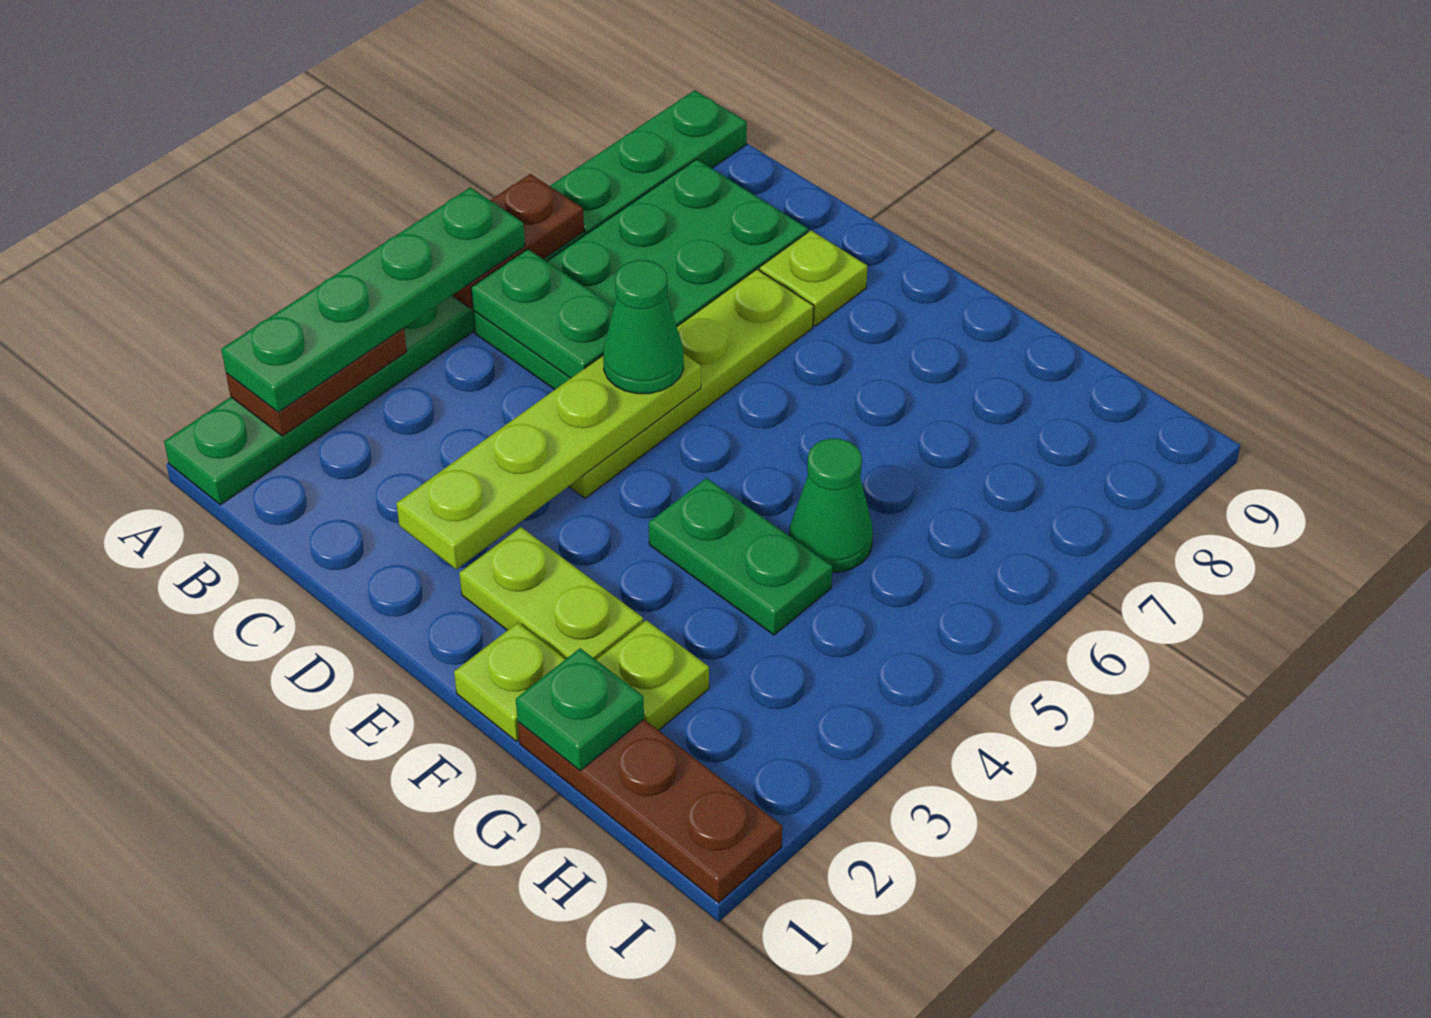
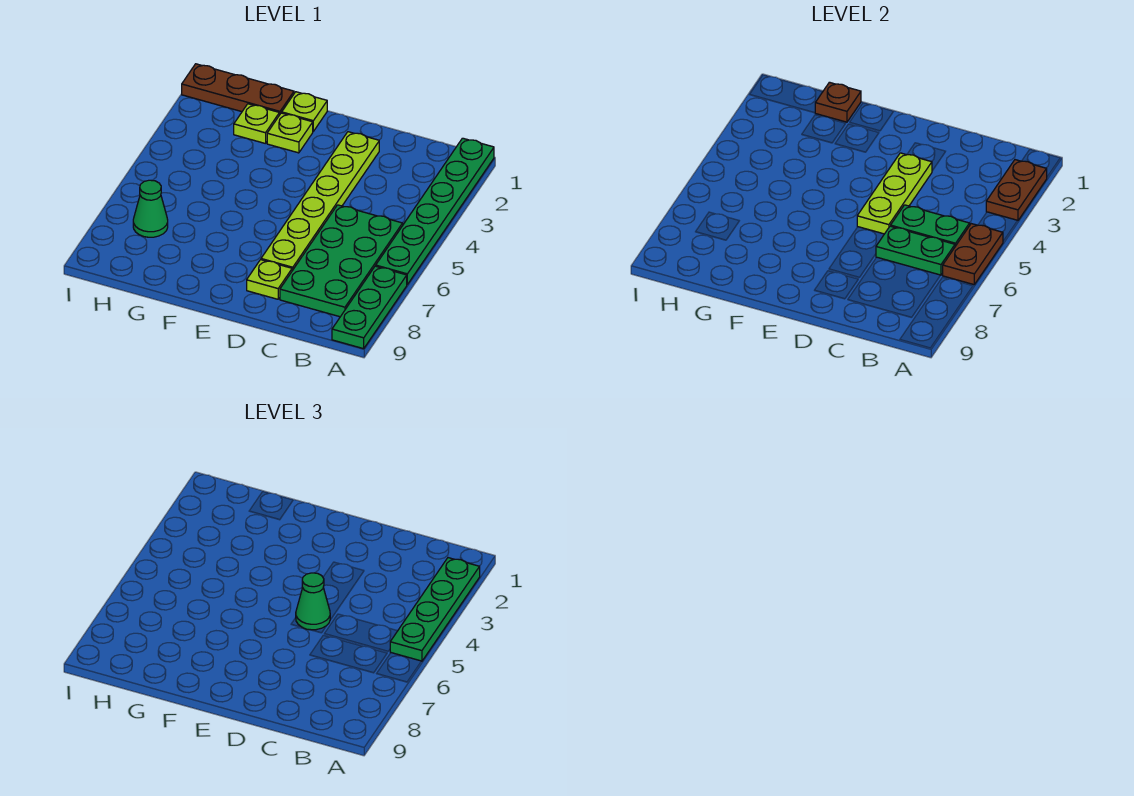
lime 1x4 plate [396,353,701,569] -> lime 1x3 plate [857,153,932,234]
lime 1x4 plate [569,269,814,498] -> lime 1x6 plate [261,132,379,271]
lime 1x2 plate [459,527,643,660] -> lime 1x1 plate [267,113,313,153]
green 1x2 plate [649,478,832,635] -> green 1x2 plate moved to [876,226,955,275]
green 1x1 plate [516,648,644,771] -> brown 1x1 plate [815,82,861,122]
green 1x1 cone [790,438,873,572] -> green 1x1 cone moved to [133,180,168,237]

